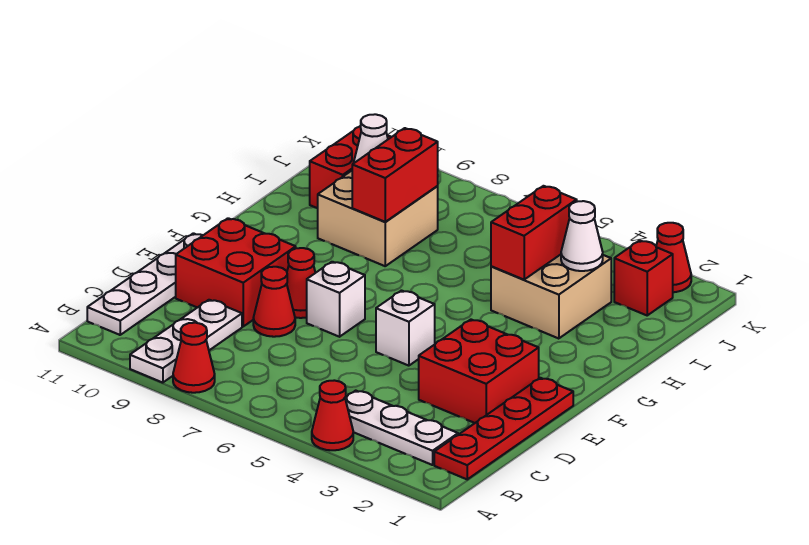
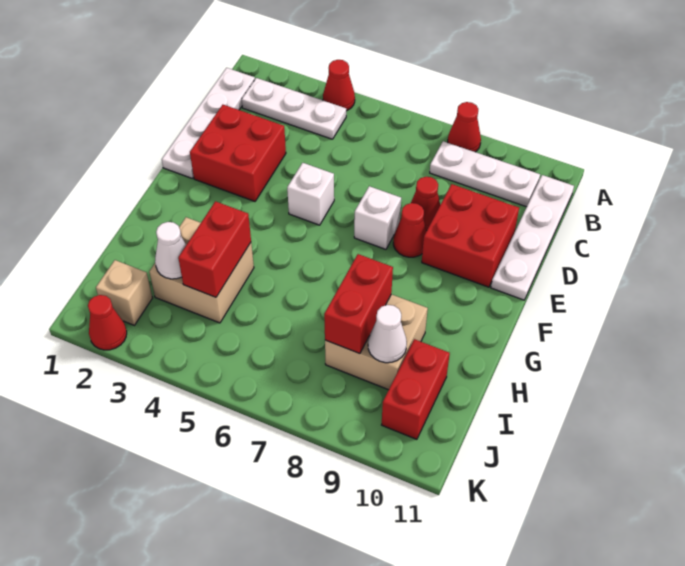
white 1x3 plate [130,300,242,383] -> white 1x3 plate turned to [430,141,540,207]
red 1x4 plate [434,378,573,479] -> white 1x4 plate [162,68,255,178]
red 1x1 brick [614,240,673,315] -> tan 1x1 brick [96,260,152,325]

